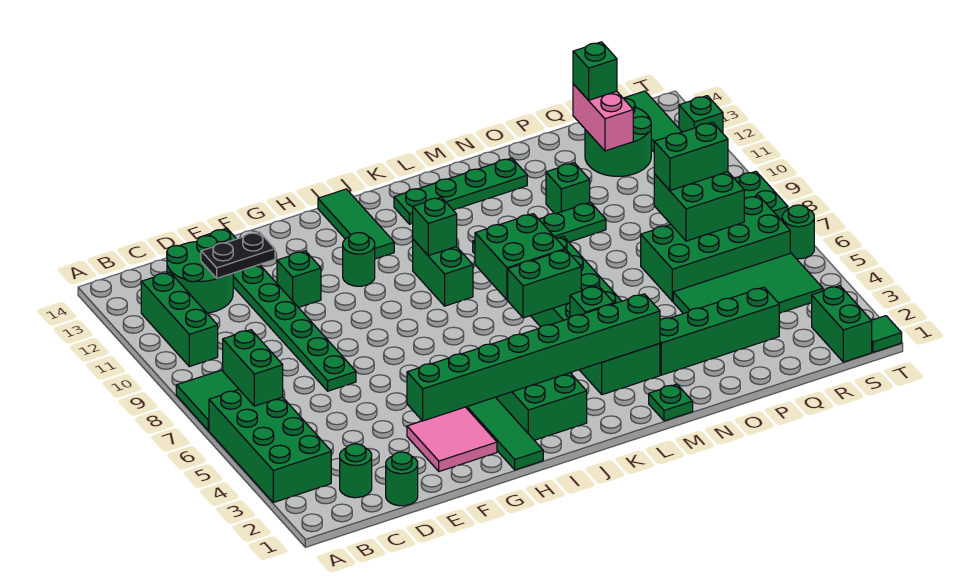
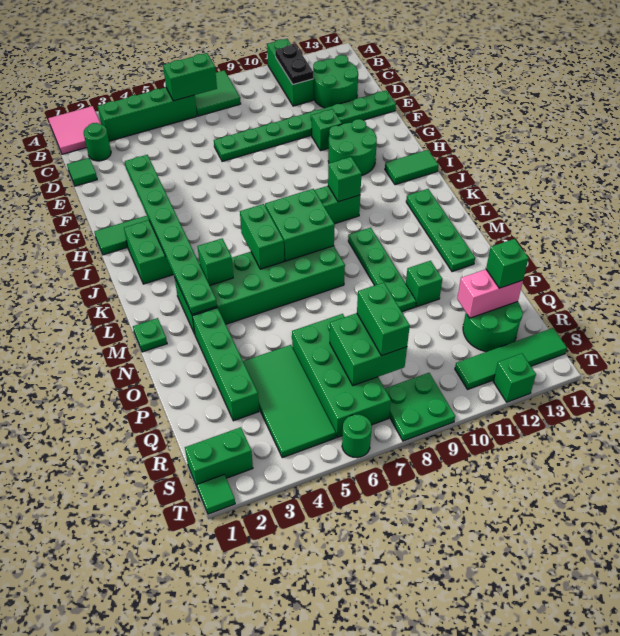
green 2x4 brick [209,390,331,502] -> green 1x4 brick [98,87,197,141]
green 1x3 brick [141,272,218,367] -> green 1x3 brick turned to [267,39,313,106]
green 1x1 round brick [386,452,418,506] -> green 1x1 tile [67,158,97,186]
black 1x2 plate [201,232,275,278] -> black 1x2 plate moved to [275,45,313,84]
pink 2x2 tile [407,407,497,471] -> pink 2x2 tile moved to [48,106,101,154]
green 1x8 brick [407,294,660,421] -> green 1x8 plate [125,155,217,314]
green 1x1 round brick [343,233,375,286] -> green 2x2 round brick [328,119,377,176]
green 1x3 tile [318,189,394,259] -> green 1x2 tile [385,150,438,185]

